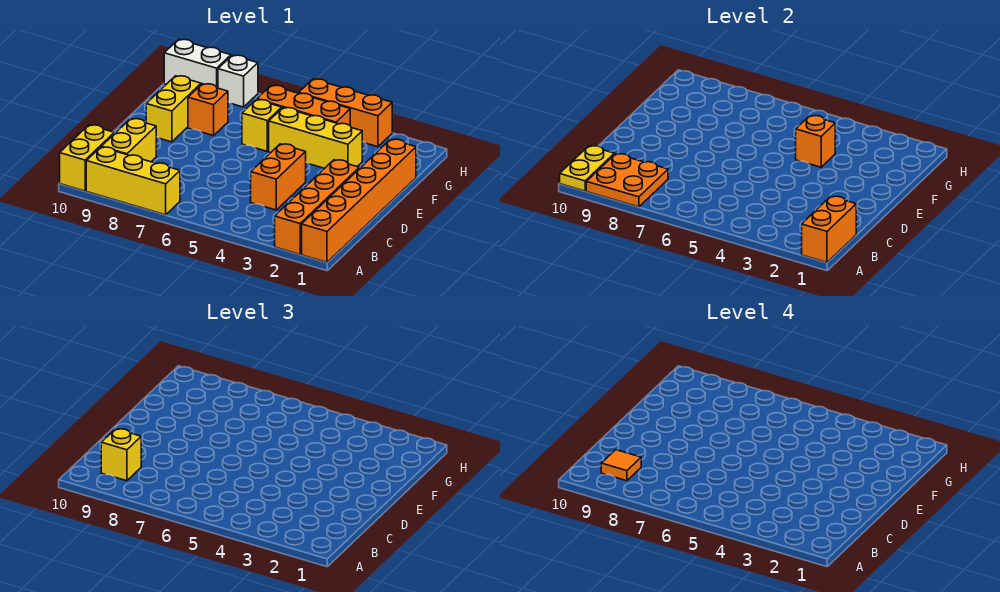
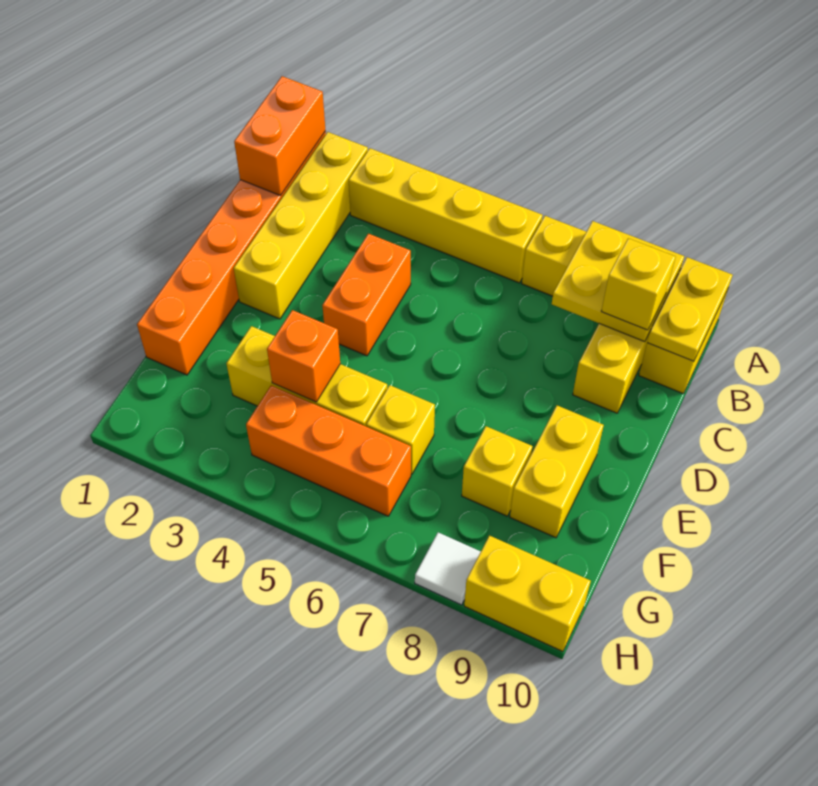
orange 1x4 brick [275,160,359,254] -> yellow 1x4 brick [234,132,368,319]
none -> yellow 1x4 brick [349,148,542,283]
orange 2x2 plate [586,154,668,207] -> yellow 2x2 plate [552,221,684,342]
orange 1x1 tile [601,450,641,481] -> none
orange 1x1 brick [188,84,228,136] -> yellow 1x1 brick [462,426,533,516]
orange 1x3 brick [299,79,392,147] -> none
white 1x1 brick [218,55,258,107] -> white 1x1 tile [415,532,481,605]
white 1x2 brick [164,39,231,88] -> yellow 1x2 brick [464,536,591,652]

